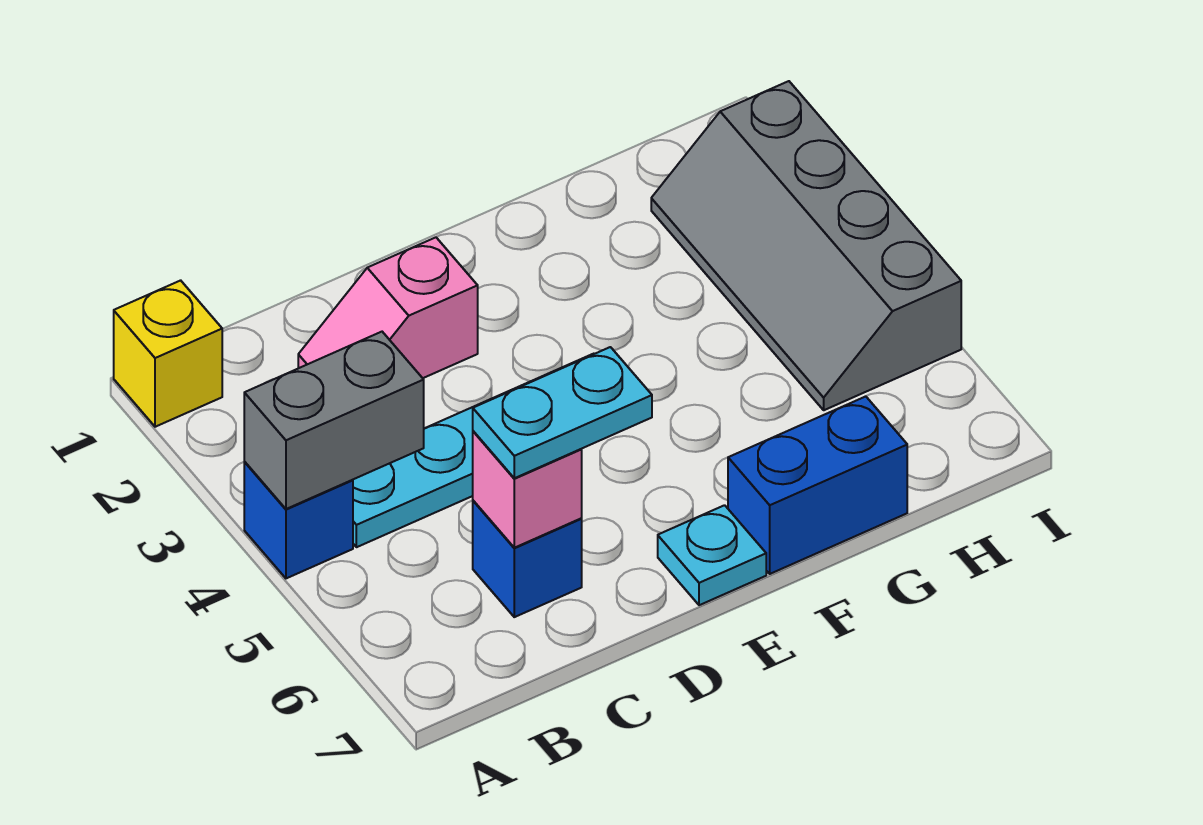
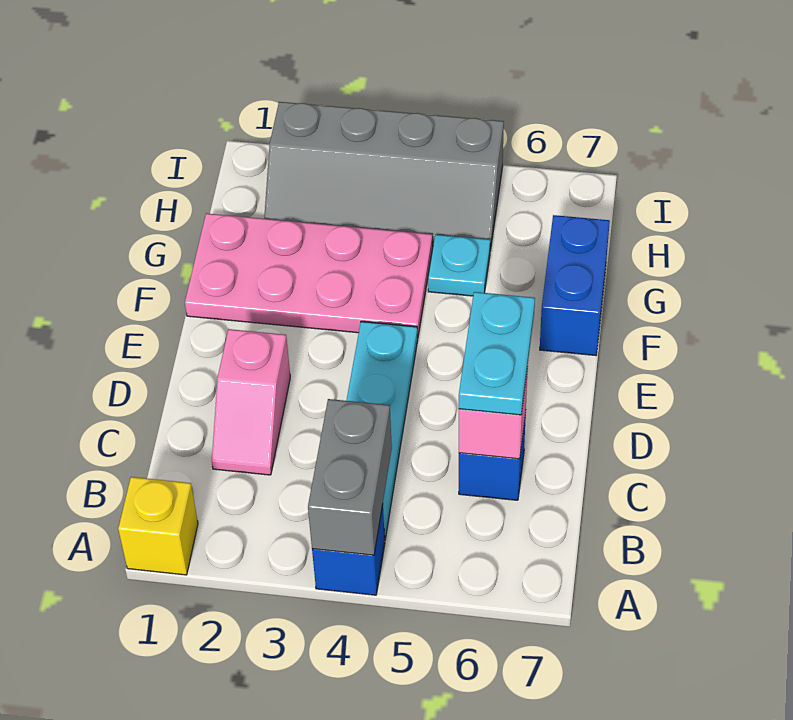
cyan 1x1 plate [658,505,766,605] -> cyan 1x1 plate moved to [428,234,490,296]
none -> pink 2x4 plate [185,213,433,335]

